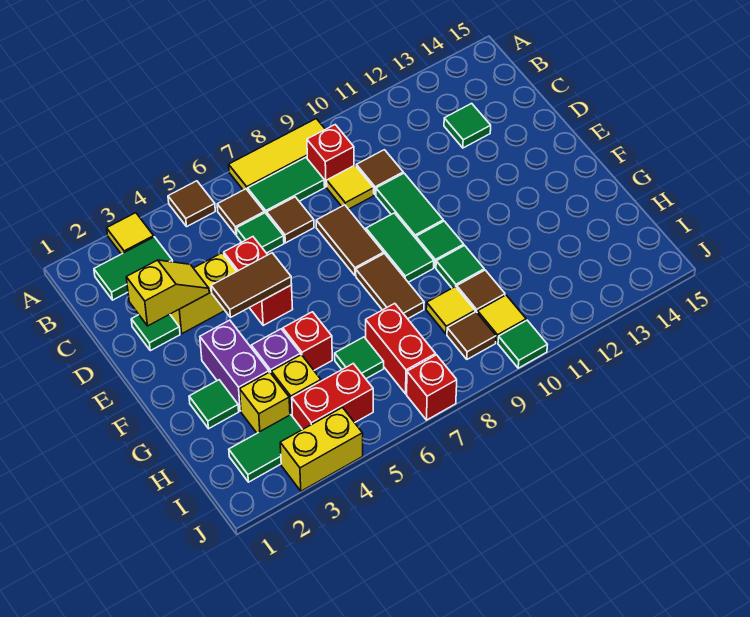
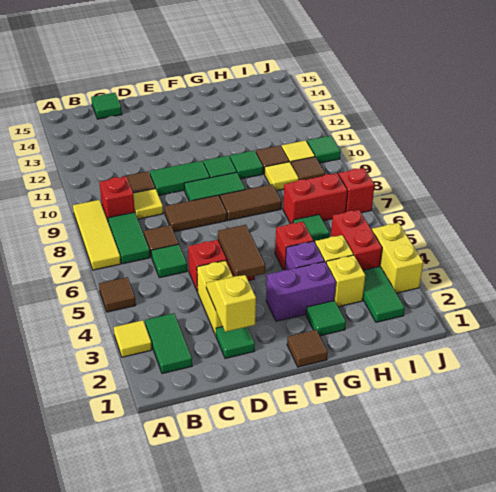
brown 1x1 tile [217,189,264,235] -> brown 1x1 tile moved to [287,330,328,367]
green 1x1 tile [444,103,491,148] -> green 1x1 tile moved to [91,93,122,119]

